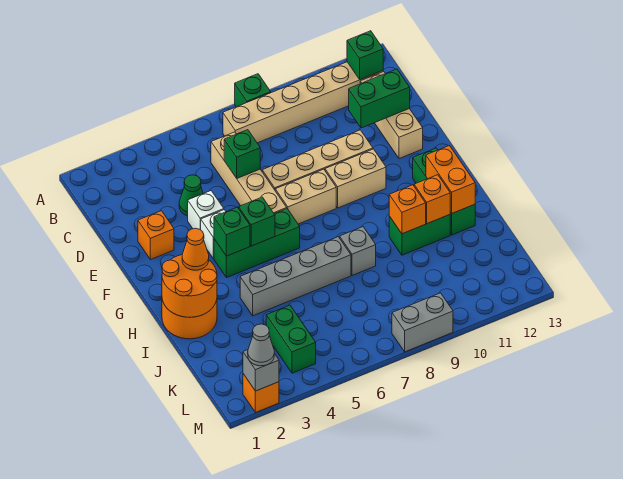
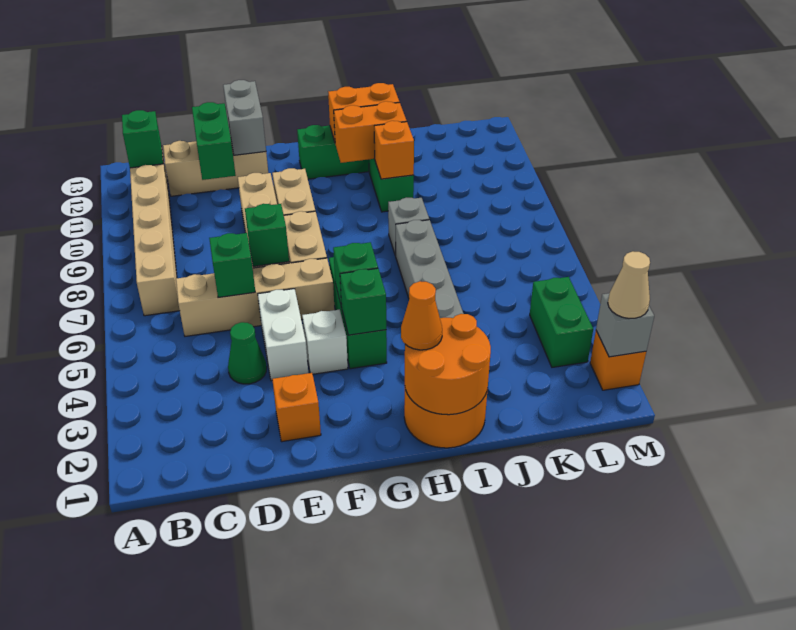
green 1x1 brick [235,74,271,107] -> green 1x1 brick moved to [245,204,289,266]
white 1x1 brick [188,191,224,230] -> white 1x2 brick [258,289,308,381]
orange 1x1 brick [414,175,451,224] -> orange 1x2 brick [334,101,407,163]
green 1x2 brick [266,305,316,373] -> green 1x2 brick turned to [530,277,593,367]
grey 1x1 cone [248,324,274,366] -> tan 1x1 cone [608,251,650,319]
grey 1x2 brick [392,293,453,352] -> grey 1x2 brick moved to [223,80,266,155]

